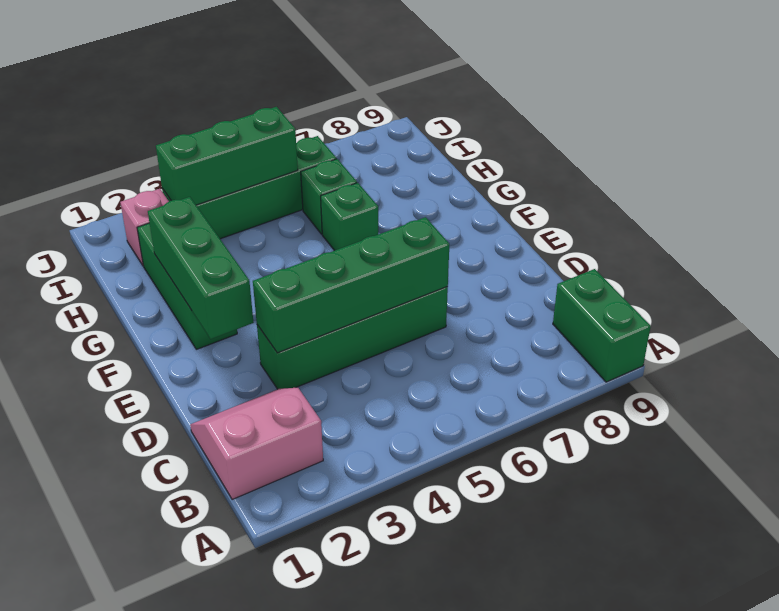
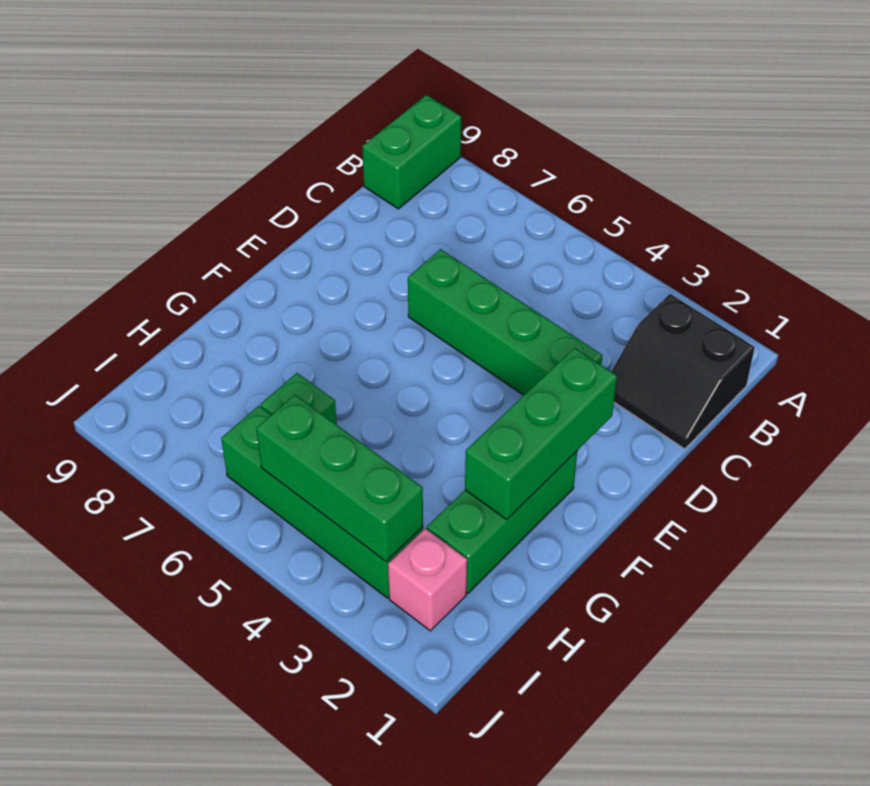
pink 2x2 slope [190,388,323,500] -> black 2x2 slope [611,294,755,449]
green 1x4 brick [253,217,449,353] -> none
green 1x1 brick [321,183,378,251] -> none

